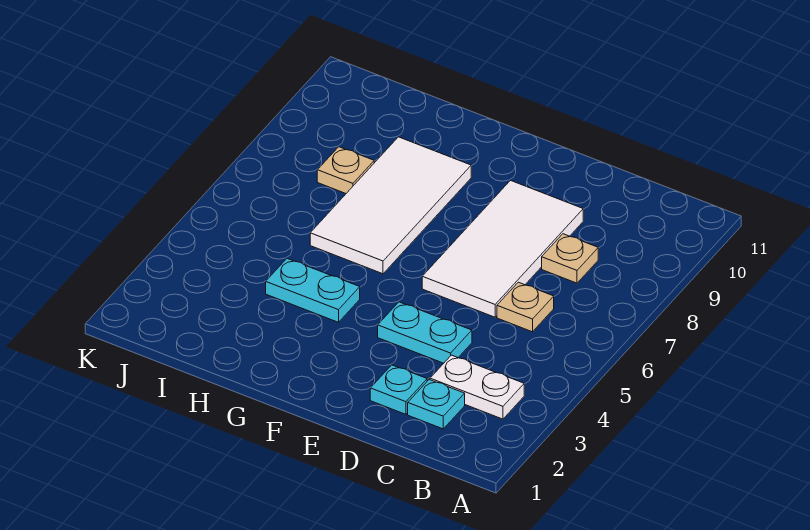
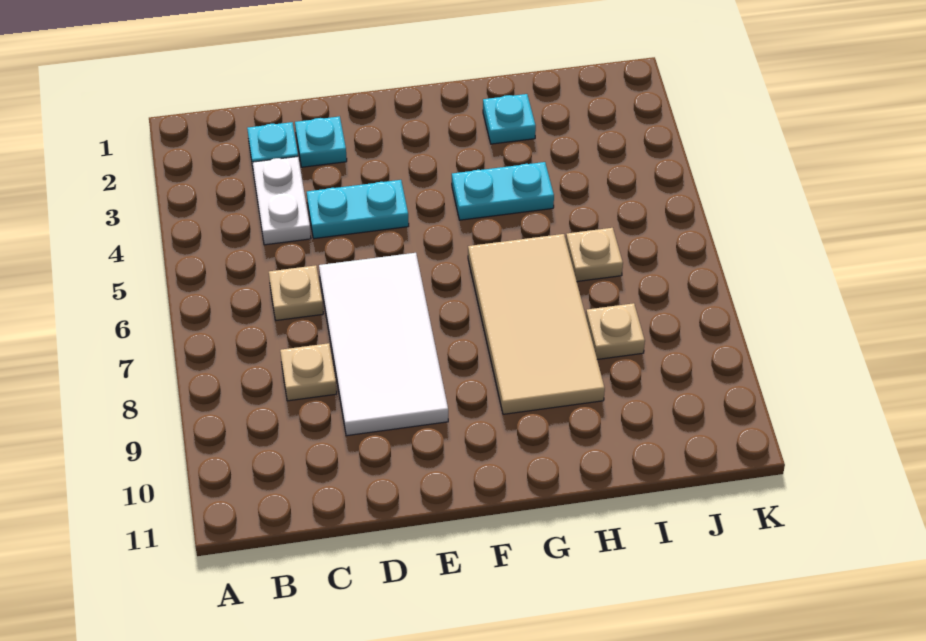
white 1x2 plate [430,355,524,419] -> white 1x2 plate turned to [252,157,311,245]
white 2x4 tile [310,137,471,274] -> tan 2x4 tile [468,234,605,414]
none -> cyan 1x1 plate [483,94,536,144]
none -> tan 1x1 plate [566,228,623,281]

